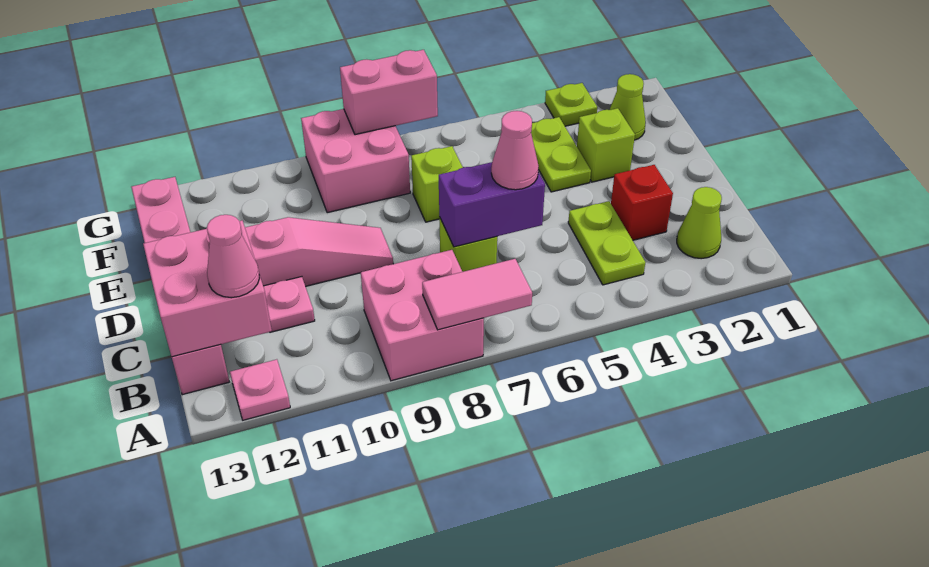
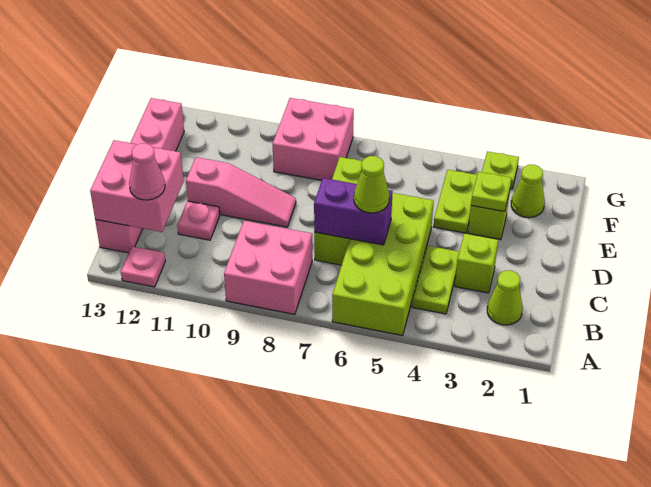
none -> lime 2x4 brick [332,193,434,336]
pink 1x2 tile [422,259,532,330] -> none
red 1x1 brick [611,165,673,240] -> lime 1x1 brick [455,233,498,293]
pink 1x1 cone [491,111,539,190] -> lime 1x1 cone [354,156,389,213]
none -> lime 1x1 plate [471,172,512,212]
pink 1x2 brick [340,50,438,135] -> none

